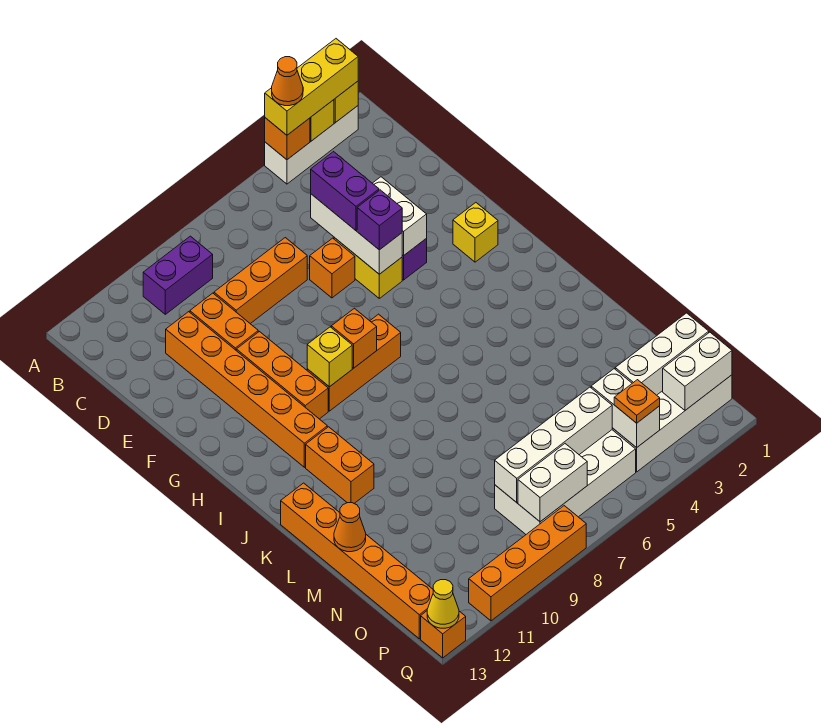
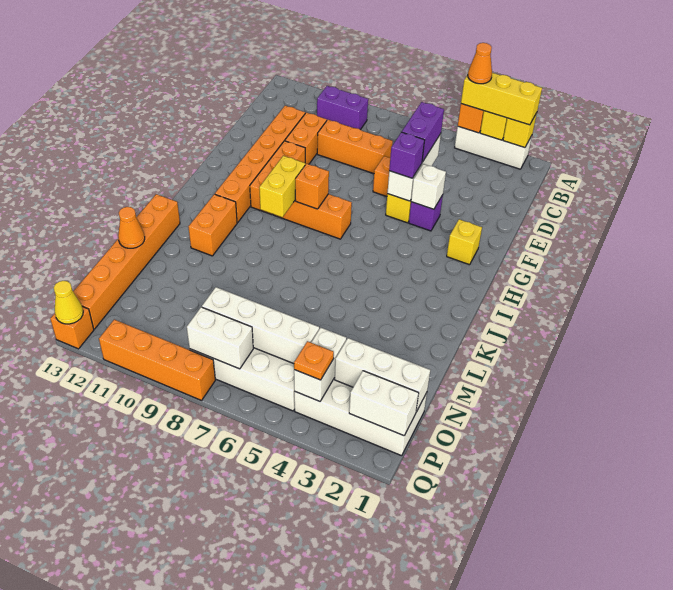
white 1x2 brick [372,177,427,256] -> white 1x1 brick [411,164,446,209]
yellow 1x1 brick [307,327,352,387] -> yellow 1x2 brick [259,156,305,217]

